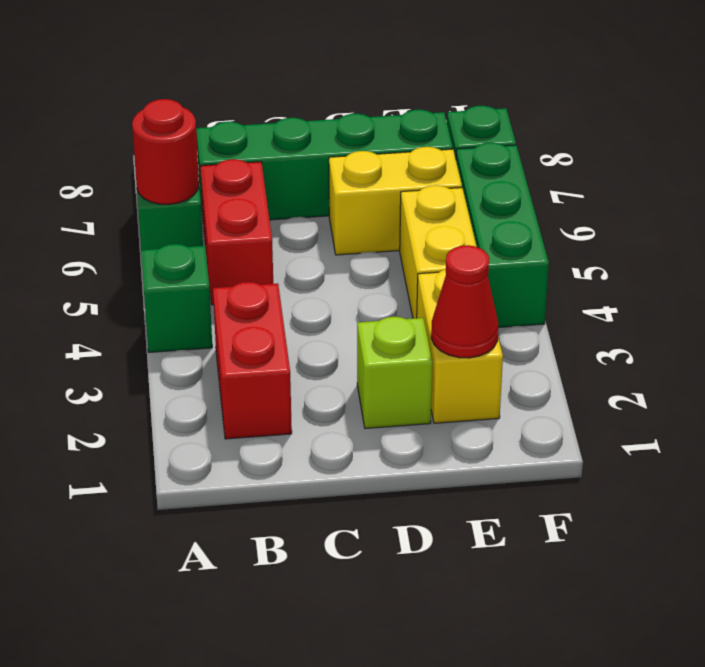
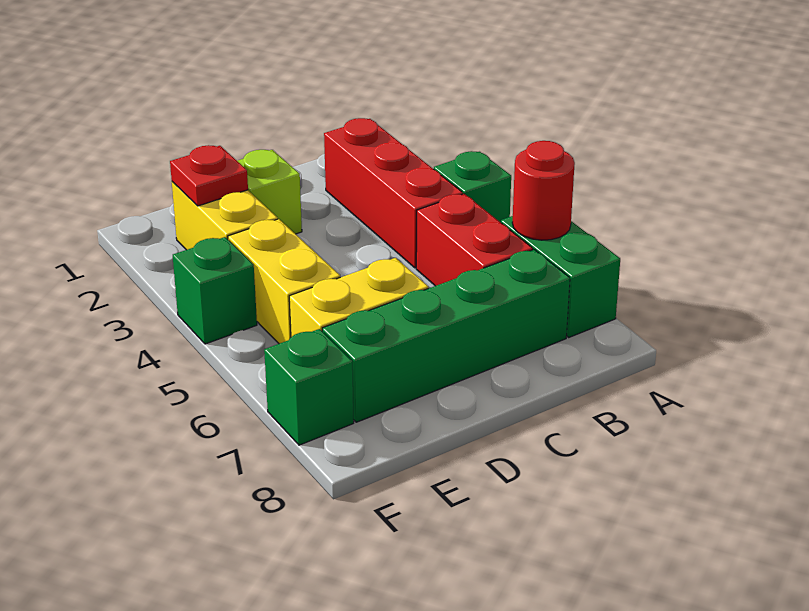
red 1x2 brick [213,282,292,439] -> red 1x3 brick [324,118,463,268]
red 1x1 cone [431,245,498,358] -> red 1x1 plate [170,145,248,206]
green 1x3 brick [456,143,549,327] -> green 1x1 brick [173,237,257,344]

